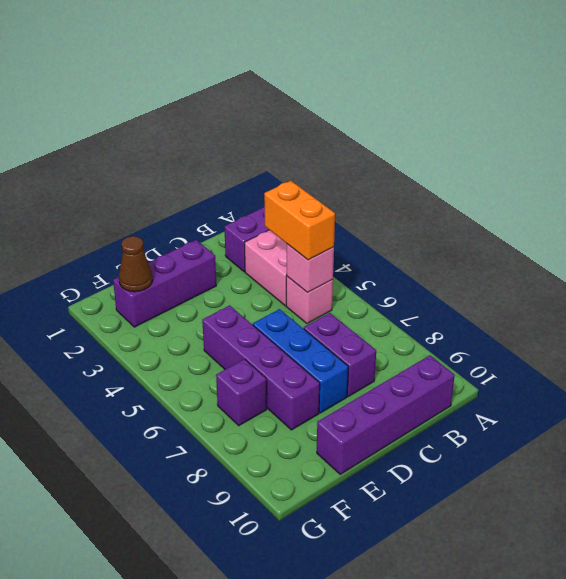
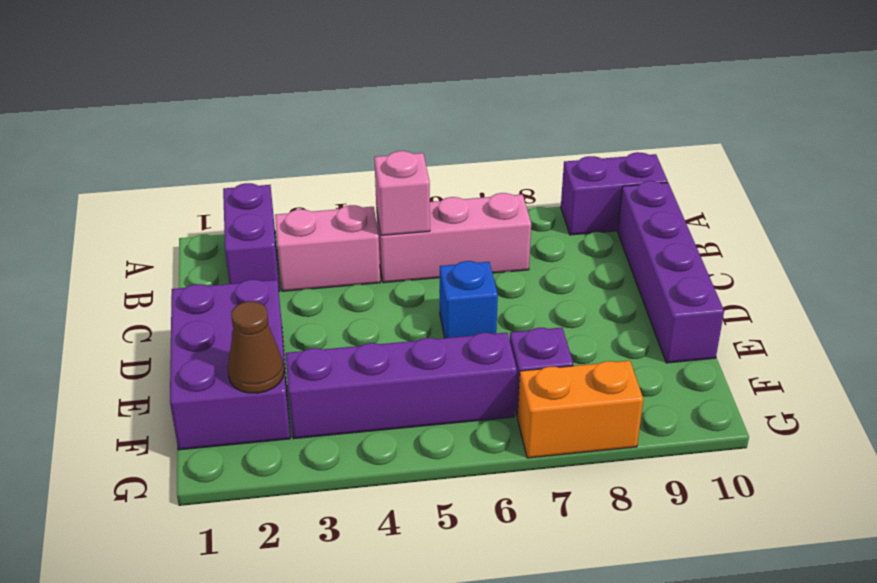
orange 1x2 brick [264,181,335,260] -> orange 1x2 brick moved to [518,361,643,458]
pink 1x1 brick [286,276,333,324] -> pink 1x3 brick [376,193,531,283]
purple 1x2 brick [304,313,376,396] -> purple 1x2 brick moved to [561,152,668,235]
purple 1x3 brick [113,240,216,327] -> purple 2x3 brick [170,279,290,450]
blue 1x3 brick [253,309,348,413] -> blue 1x1 brick [440,261,498,338]
purple 1x4 brick [202,305,320,430] -> purple 1x4 brick moved to [286,333,517,439]

